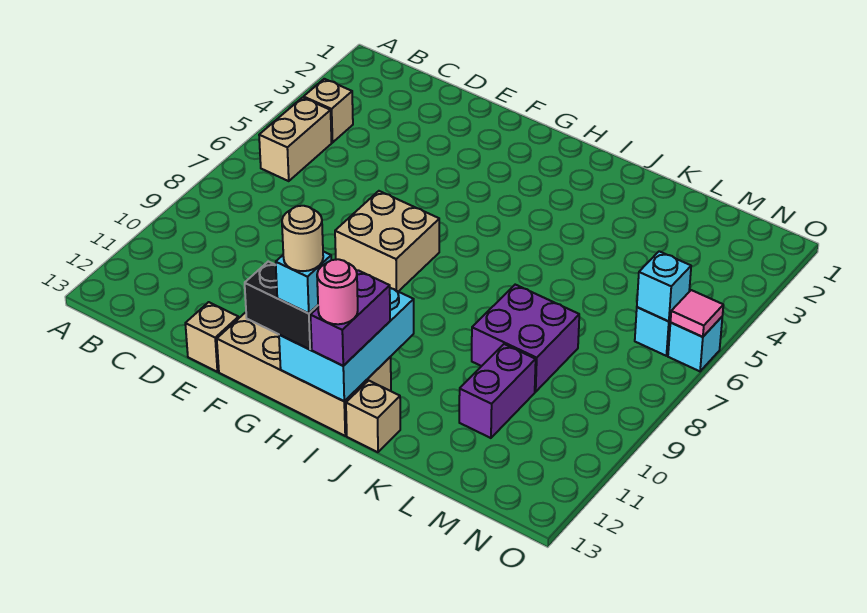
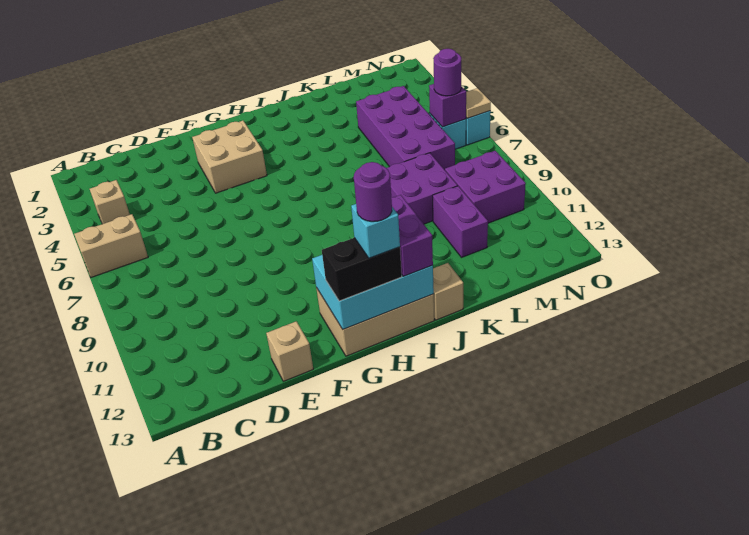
tan 1x2 brick [259,98,332,181] -> tan 1x2 brick turned to [74,214,148,277]
tan 2x2 brick [335,191,439,292] -> tan 2x2 brick moved to [192,121,267,193]
tan 2x4 brick [217,312,391,436] -> tan 2x3 brick [316,288,434,356]
cyan 2x3 brick [279,288,414,401] -> cyan 2x3 brick turned to [312,255,434,329]
tan 1x1 round brick [282,206,323,271] -> purple 1x1 round brick [354,162,392,222]
pink 1x1 round brick [317,259,358,324] -> none
none -> purple 2x4 brick [356,86,455,170]
none -> purple 2x2 brick [445,151,526,223]
cyan 1x1 brick [637,251,691,321] -> purple 1x1 brick [429,84,466,127]
none -> purple 1x1 round brick [433,49,461,96]
pink 1x1 tile [671,290,723,337] -> tan 1x1 tile [466,88,491,118]

